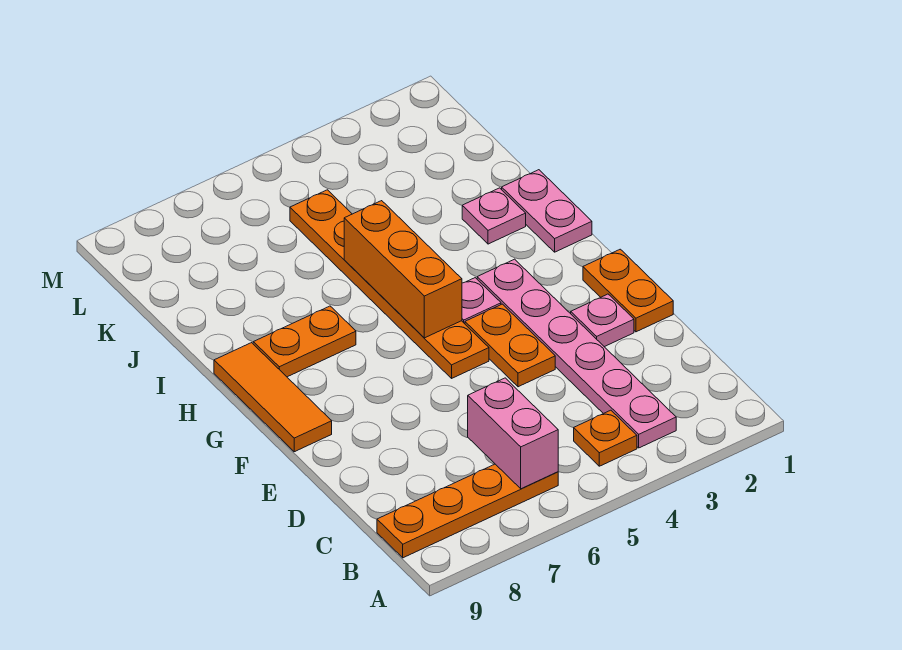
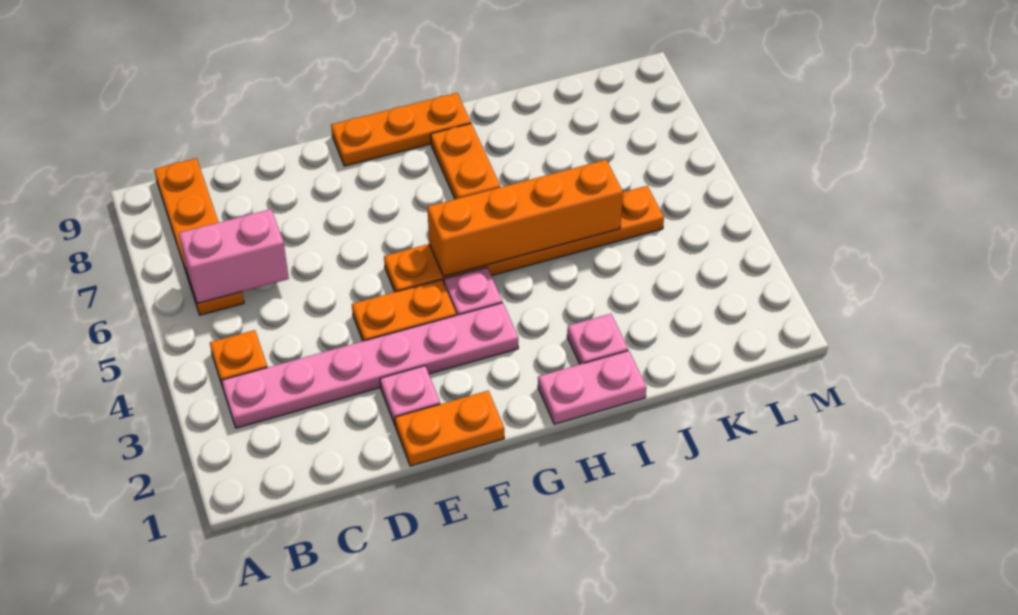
orange 1x3 tile [214,343,332,452] -> orange 1x3 plate [331,93,471,166]
orange 1x3 brick [344,201,462,338] -> orange 1x4 brick [427,160,623,277]

